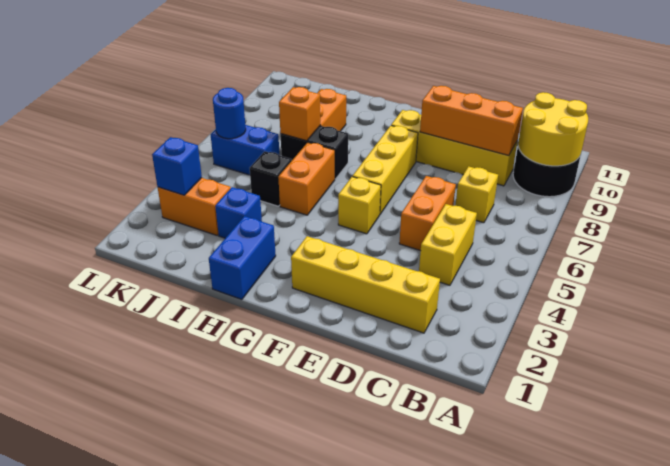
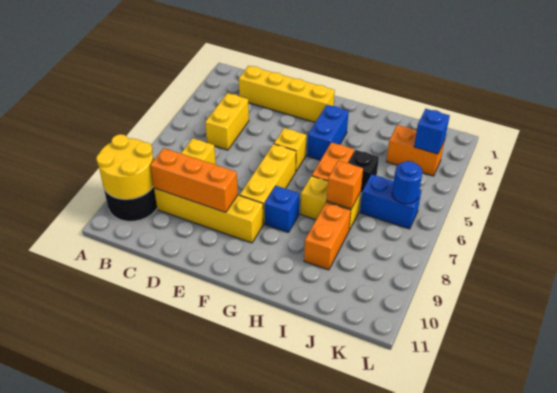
orange 1x2 brick [399,176,456,251] -> none
blue 1x2 brick [209,216,276,299] -> blue 1x2 brick moved to [307,105,349,160]
black 1x2 brick [281,126,348,179] -> yellow 1x2 brick [301,176,361,230]
blue 1x1 brick [215,187,262,238] -> blue 1x1 brick moved to [265,186,299,232]

